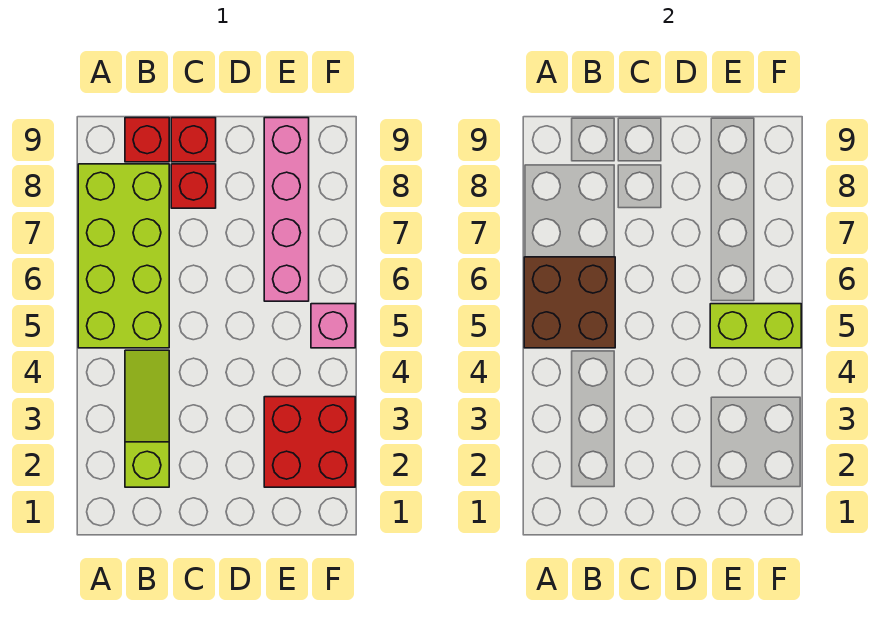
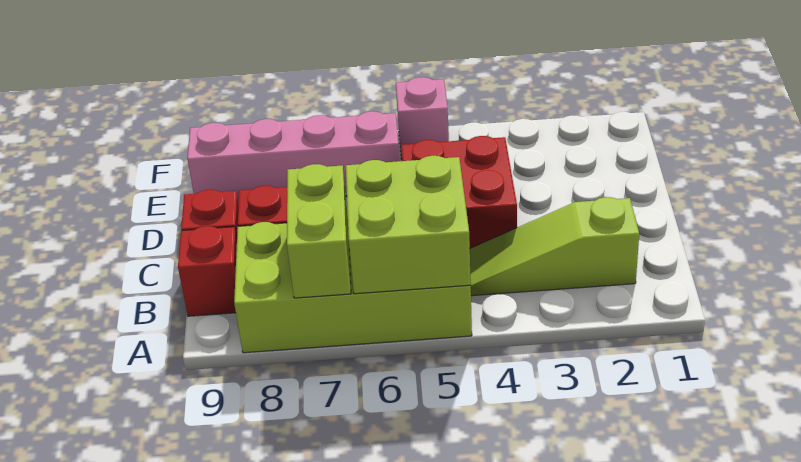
brown 2x2 brick [524,257,615,348] -> lime 2x2 brick [346,156,471,294]
red 2x2 brick [264,397,355,487] -> red 2x2 brick moved to [401,136,517,248]
lime 1x2 brick [710,304,801,348] -> lime 1x2 brick moved to [287,164,351,298]

